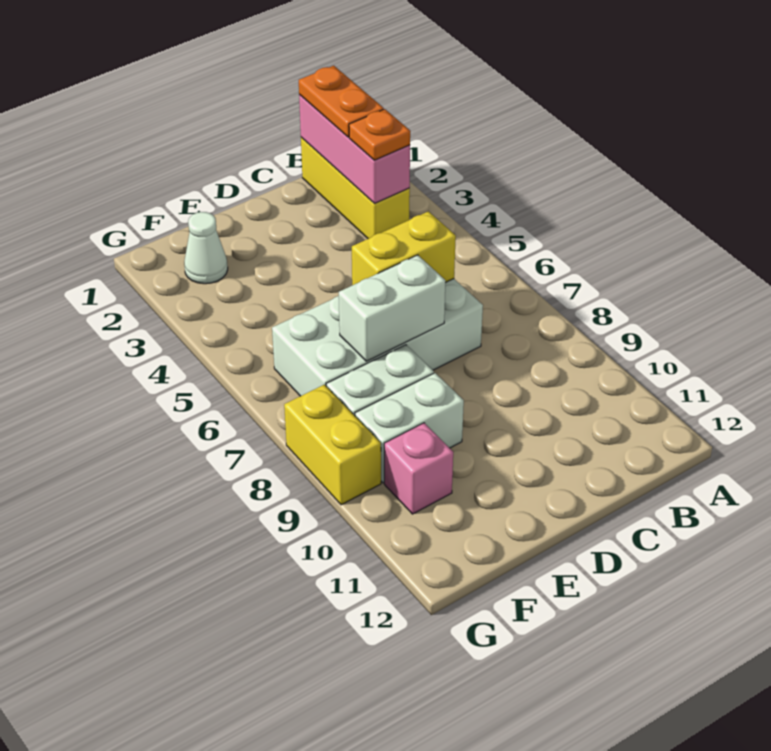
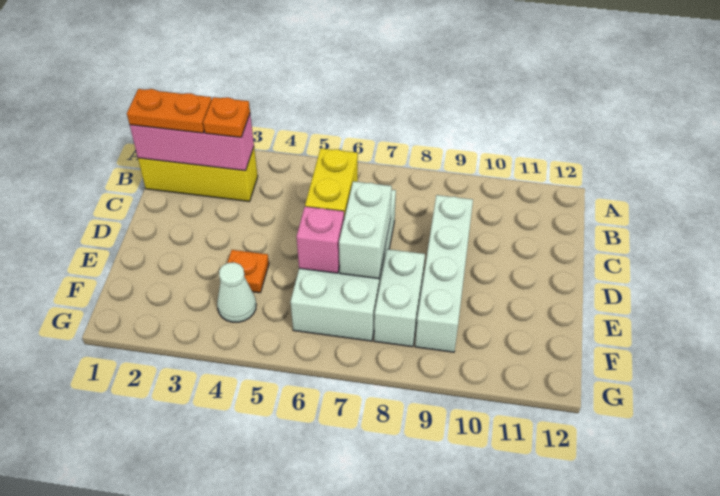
none -> orange 1x1 plate [227,250,269,293]
white 1x2 brick [355,373,464,483] -> white 1x4 brick [415,195,473,352]
white 1x1 cone [184,212,228,284] -> white 1x1 cone moved to [217,262,256,322]
pink 1x1 brick [384,423,453,514] -> pink 1x1 brick moved to [297,207,344,273]
yellow 1x2 brick [284,385,381,505] -> none

